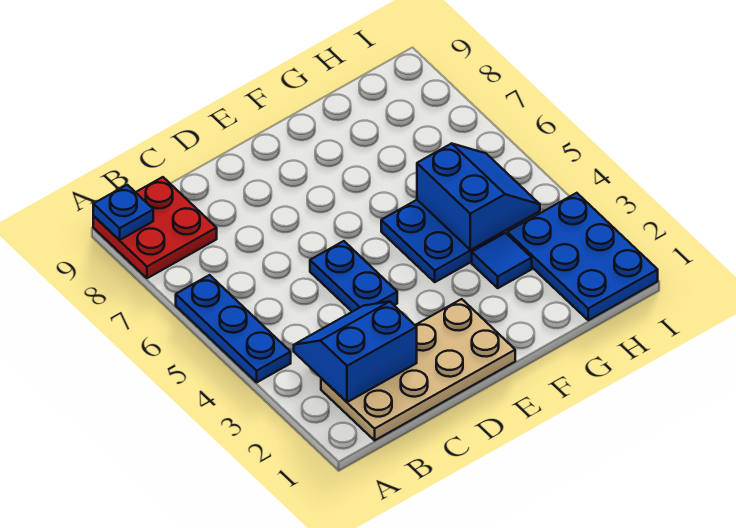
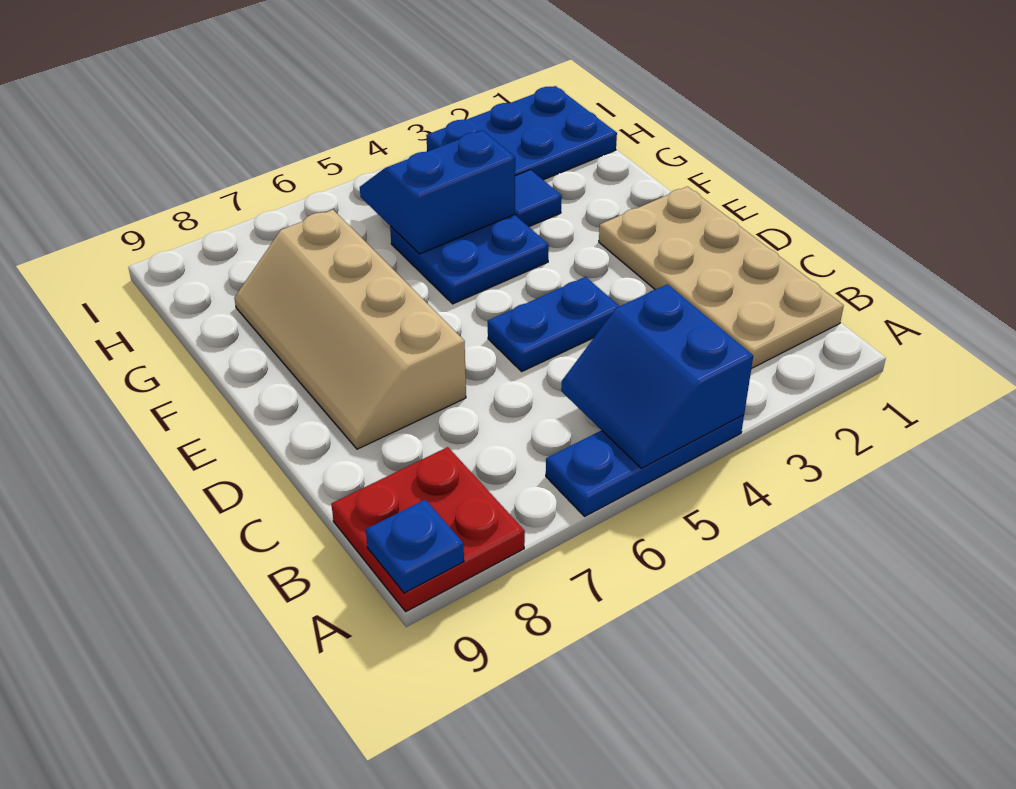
blue 2x2 slope [294,302,417,402] -> blue 2x2 slope moved to [561,284,753,468]
none -> tan 2x4 slope [234,210,466,449]

